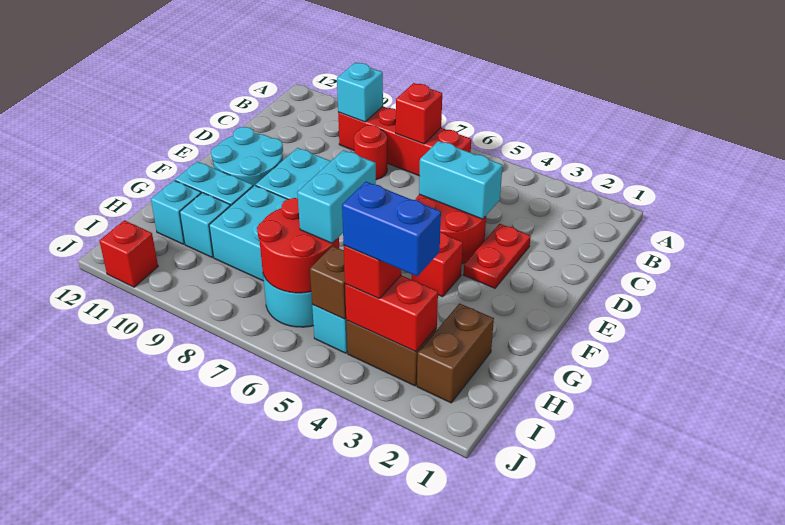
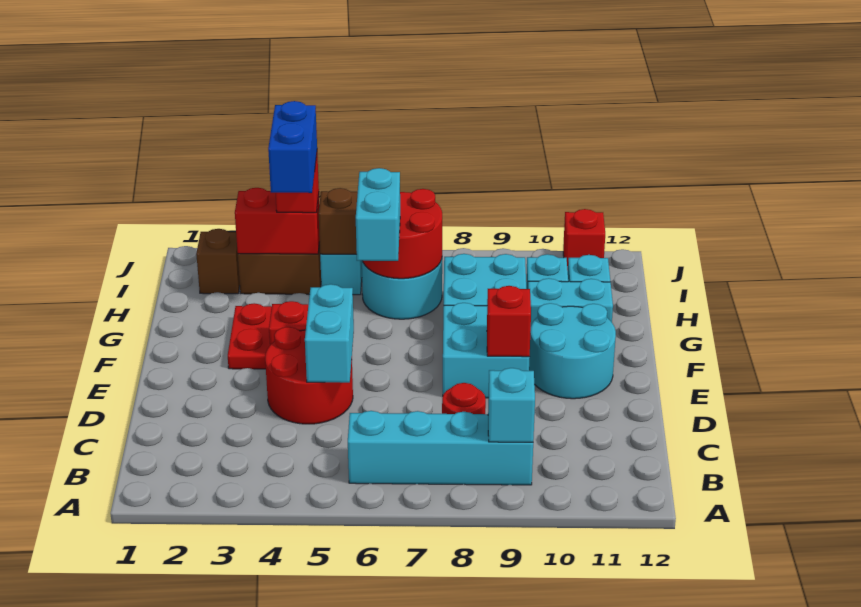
red 1x4 brick [338,106,471,176] -> cyan 1x4 brick [348,411,533,485]
red 1x1 brick [396,83,442,144] -> red 1x1 brick moved to [487,286,531,357]
red 1x2 plate [463,224,531,288] -> red 1x2 plate moved to [228,303,272,369]
cyan 1x2 brick [419,141,503,219] -> cyan 1x2 brick turned to [305,284,354,383]
brown 1x2 brick [417,303,494,403] -> brown 1x1 brick [196,229,240,294]
blue 1x2 brick [342,182,441,276] -> blue 1x2 brick turned to [268,101,317,193]

